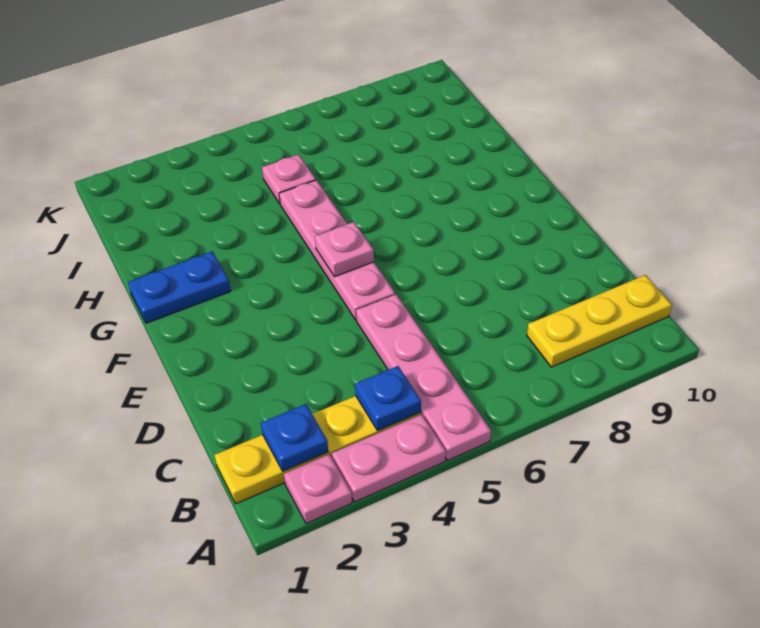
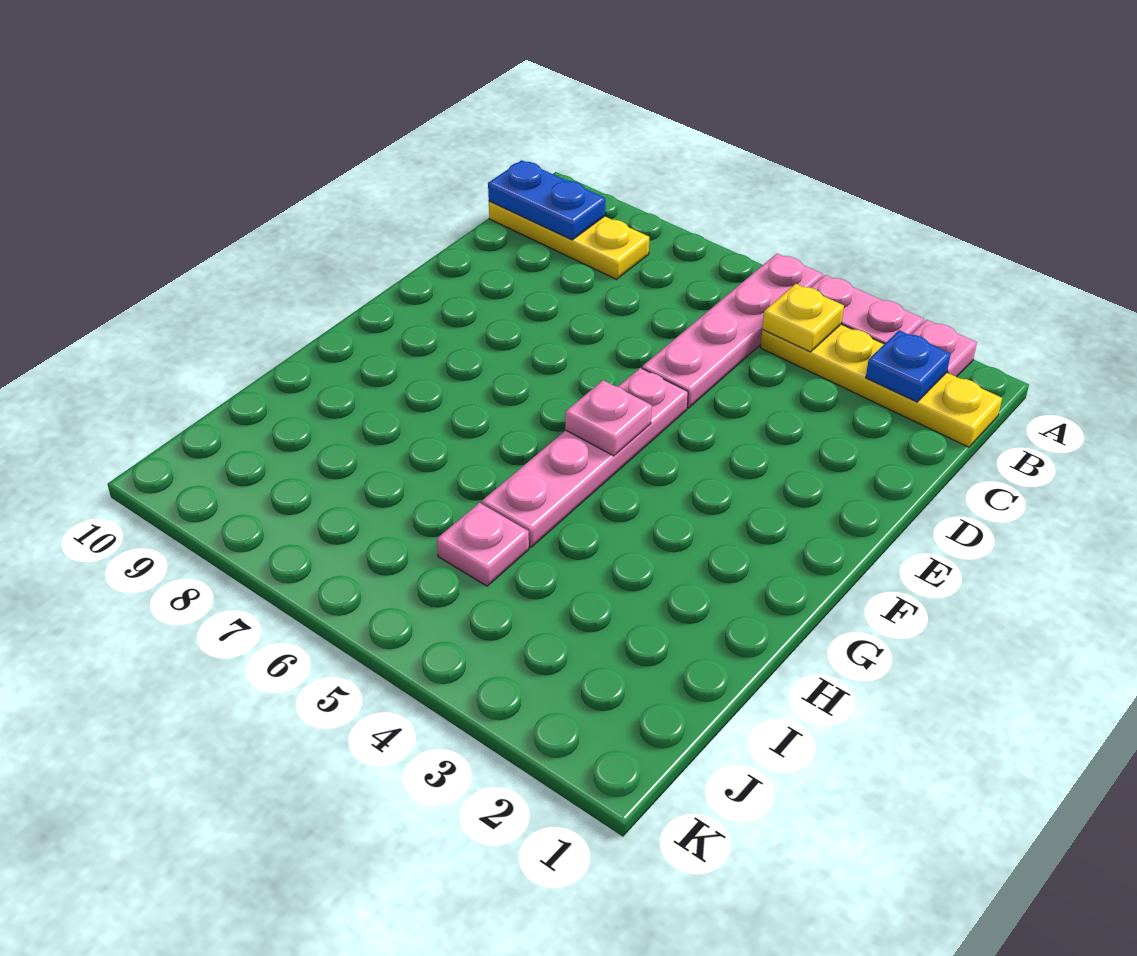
blue 1x1 plate [355,366,421,431] -> yellow 1x1 plate [762,284,844,352]
blue 1x2 plate [128,252,231,323] -> blue 1x2 plate moved to [488,160,605,240]

